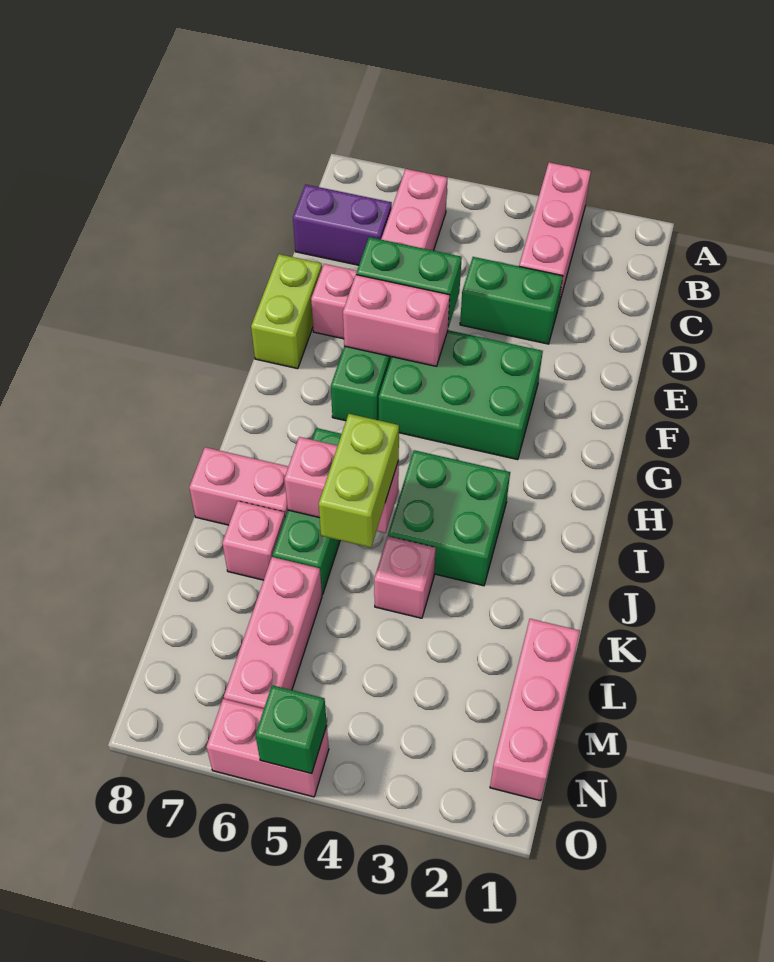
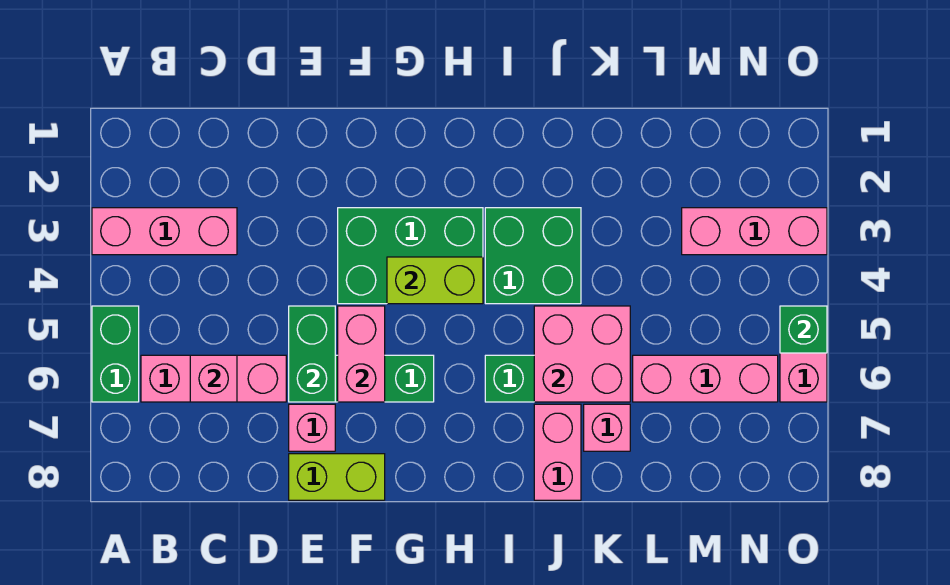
purple 1x2 brick [293,185,392,265] -> none
green 1x2 brick [460,257,563,344] -> green 1x2 brick moved to [92,306,139,402]
green 2x3 brick [379,330,543,460] -> green 2x3 brick turned to [338,208,483,304]
pink 1x2 brick [284,437,399,533] -> pink 2x2 brick [534,306,630,402]
lime 1x2 brick [319,414,399,548] -> lime 1x2 brick moved to [387,257,483,304]
pink 1x1 brick [374,536,436,618] -> pink 1x1 brick moved to [190,355,237,402]
pink 1x3 brick [490,619,580,801] -> pink 1x3 brick moved to [682,208,827,255]

